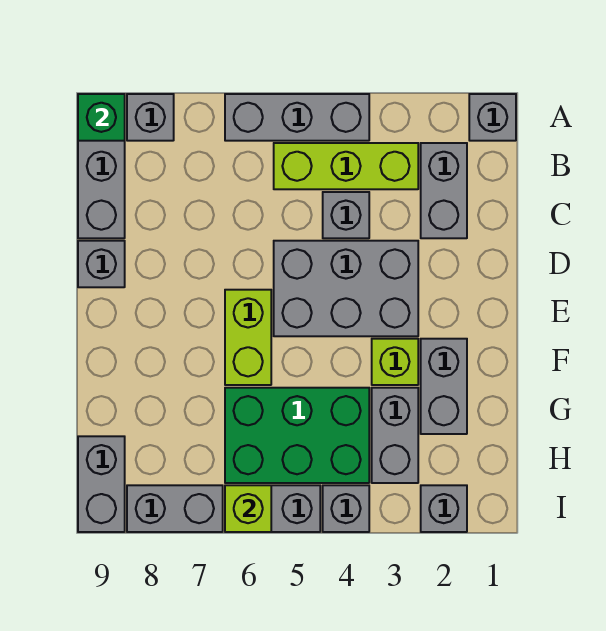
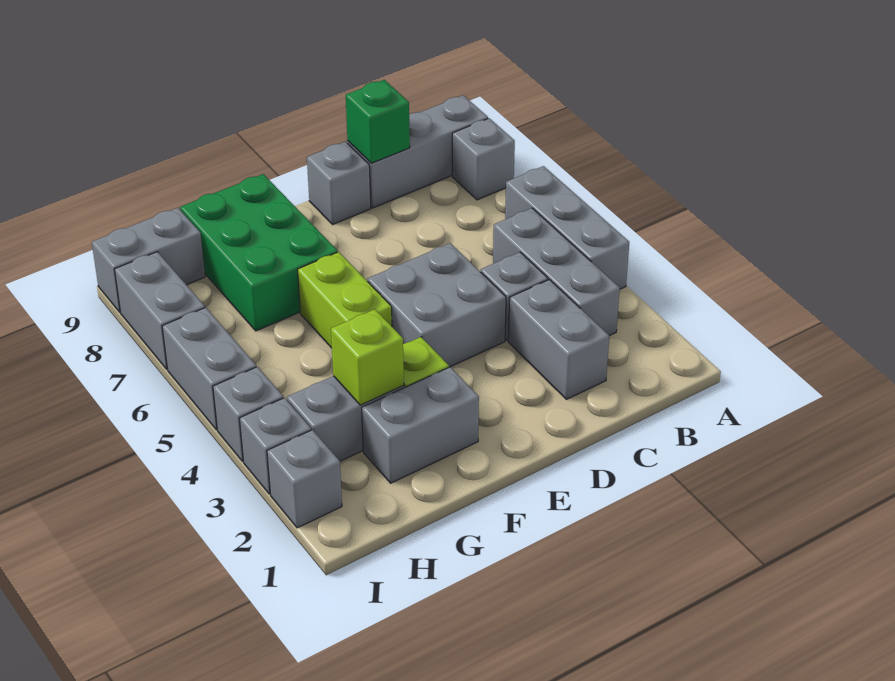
grey 1x1 brick [469,94,516,141] -> grey 1x1 brick moved to [239,398,311,494]
green 1x1 brick [78,94,125,141] -> green 1x1 brick moved to [346,80,410,163]
grey 1x2 brick [421,143,467,238] -> grey 1x2 brick turned to [508,280,609,399]
lime 1x3 brick [274,143,418,189] -> grey 1x3 brick [493,208,620,336]
grey 2x3 brick [274,241,418,336] -> grey 2x2 brick [368,243,506,367]
lime 1x2 brick [225,290,271,385] -> lime 1x2 brick turned to [297,252,392,348]
green 2x3 brick [225,388,369,483] -> green 2x3 brick moved to [180,174,338,331]
lime 1x1 brick [225,485,271,532] -> lime 1x1 brick moved to [331,309,404,405]

